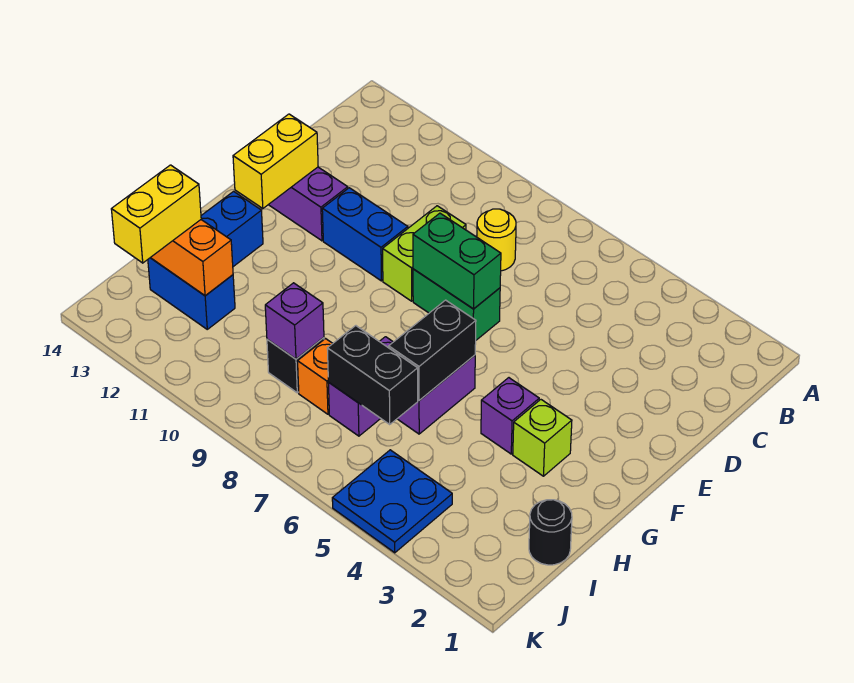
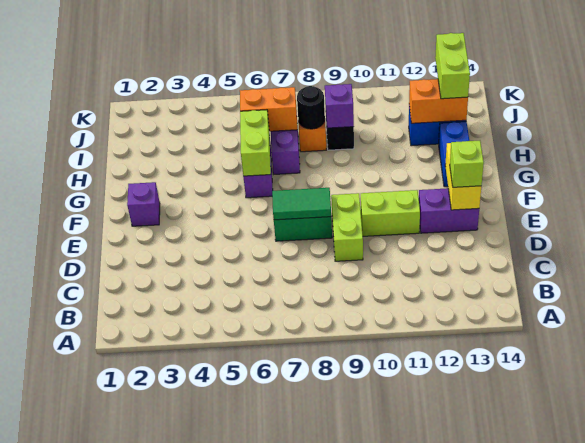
yellow 1x1 round brick [477,209,516,271] -> none
green 1x2 brick [413,213,501,309] -> green 1x2 tile [272,188,331,220]
blue 1x2 brick [322,188,408,281] -> lime 1x2 brick [361,190,420,236]
lime 1x1 brick [513,400,572,476] -> lime 1x1 brick moved to [450,141,484,187]
purple 1x1 brick [481,378,539,454] -> purple 1x1 brick moved to [127,182,160,226]
black 1x2 brick [389,300,476,400] -> lime 1x2 brick [240,110,271,176]
black 1x1 round brick [529,500,572,565] -> black 1x1 round brick moved to [297,86,325,129]
black 1x2 brick [327,326,418,424] -> orange 1x2 brick [240,87,297,131]
yellow 1x2 brick [111,165,201,263] -> lime 1x2 brick [435,33,470,99]
blue 2x2 plate [332,450,452,553] -> none

